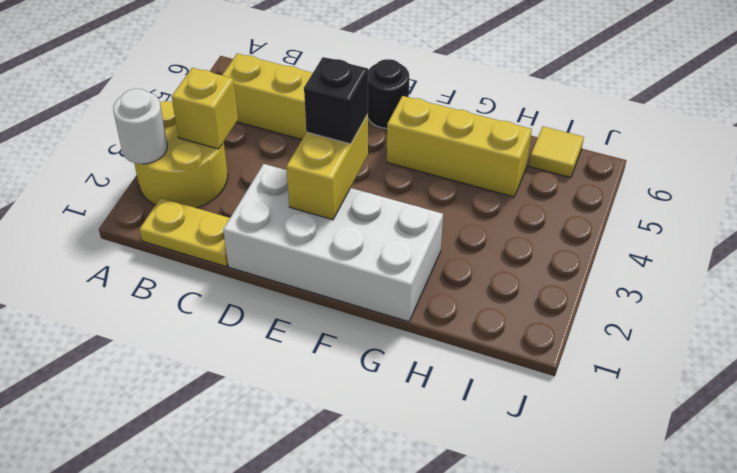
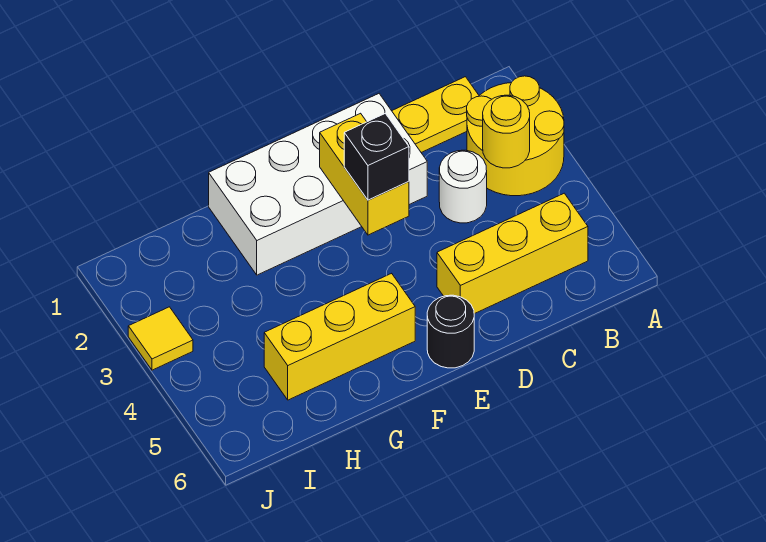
white 1x1 round brick [113,89,167,164] -> white 1x1 round brick moved to [439,150,487,223]
yellow 1x1 brick [172,68,238,149] -> yellow 1x1 round brick [483,95,530,168]
yellow 1x1 tile [529,127,584,178] -> yellow 1x1 tile moved to [128,307,193,370]

